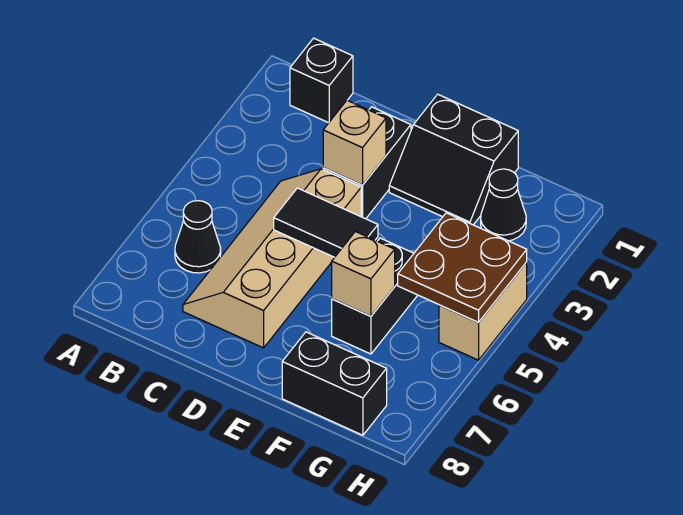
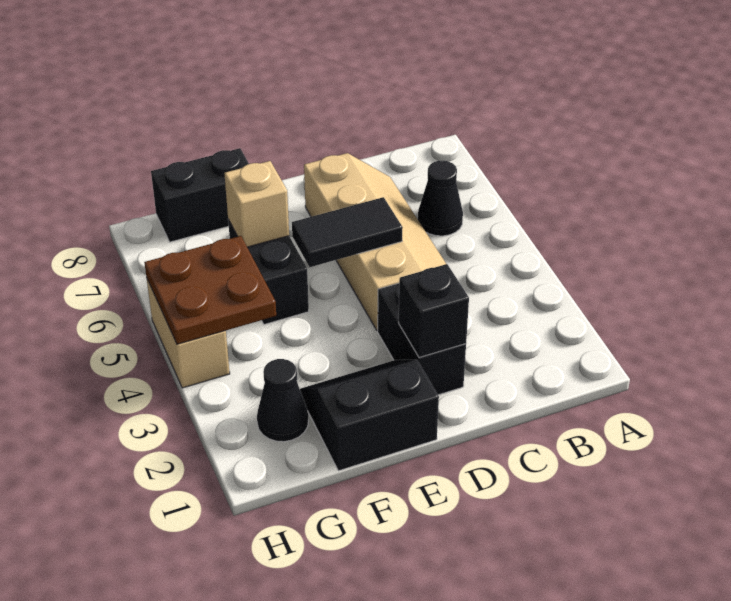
black 1x1 brick [290,38,353,123] -> black 1x1 brick moved to [399,264,469,358]
tan 1x1 brick [323,100,386,185] -> none

